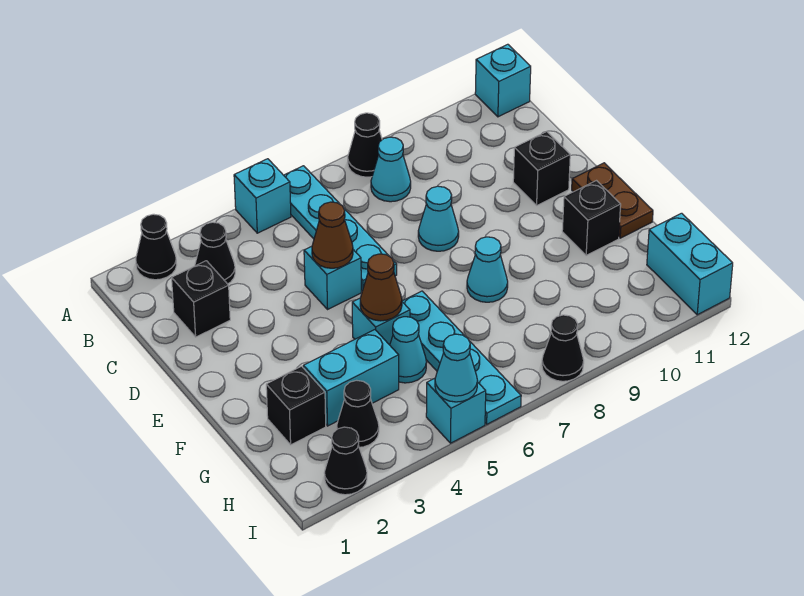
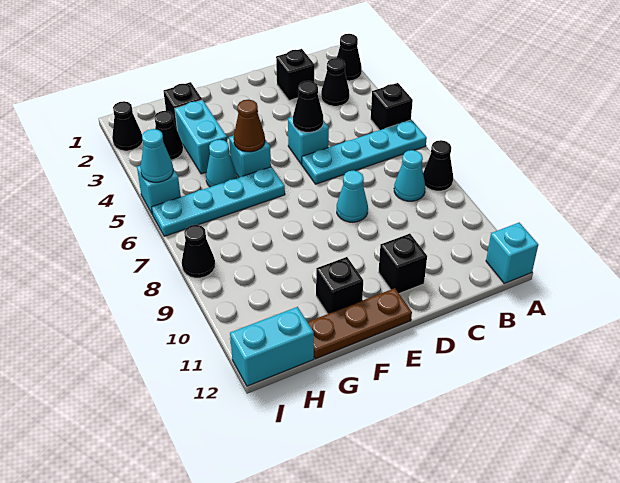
cyan 1x1 brick [234,159,291,233] -> black 1x1 brick [371,83,413,130]
brown 1x1 cone [312,202,353,268] -> black 1x1 cone [293,81,323,132]
brown 1x2 plate [572,163,653,238] -> brown 1x3 plate [308,288,412,359]
cyan 1x1 cone [467,237,508,302] -> none

